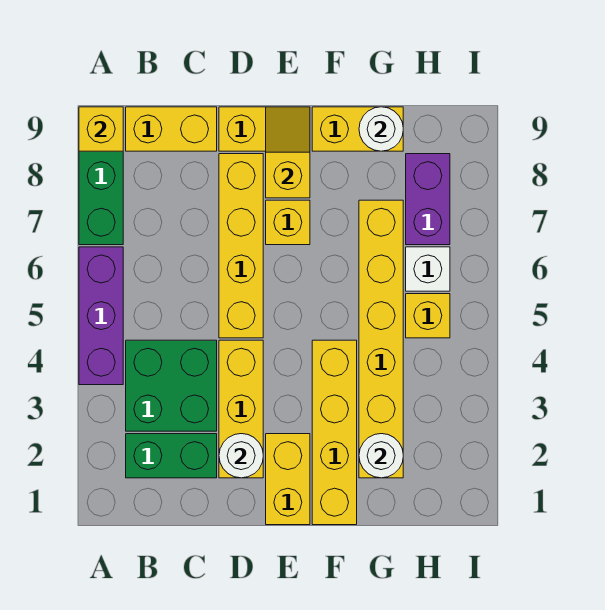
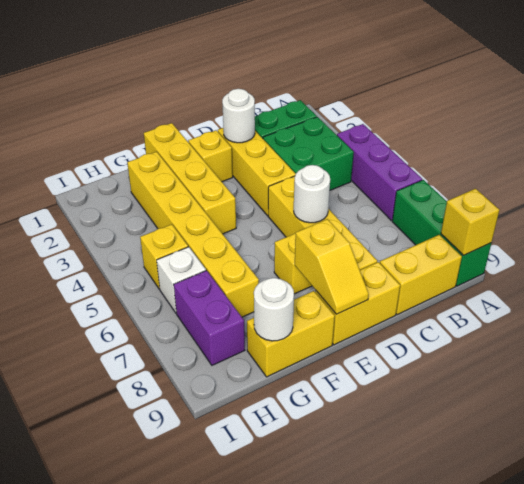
yellow 1x2 brick [266,434,310,525] -> yellow 1x1 brick [188,130,233,182]
white 1x1 round brick [359,434,403,478] -> white 1x1 round brick moved to [294,165,330,223]

